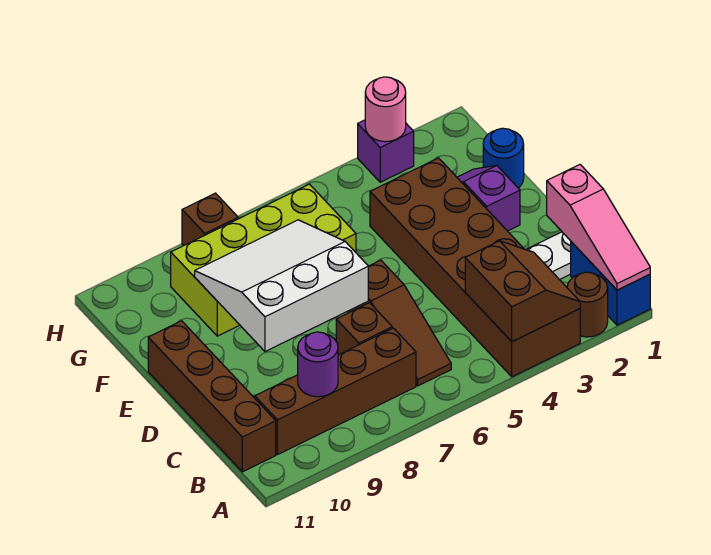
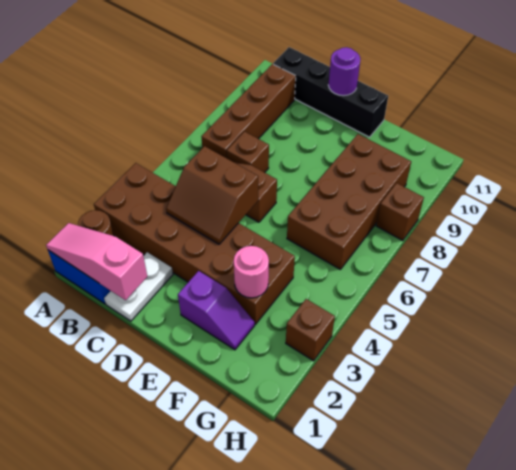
brown 2x2 slope [465,241,580,342] -> brown 2x2 slope moved to [166,146,258,244]
purple 1x1 round brick [298,332,338,397] -> purple 1x1 round brick moved to [328,47,360,96]
brown 1x4 brick [148,321,276,472] -> black 1x4 brick [273,47,388,137]
white 3x3 slope [195,220,368,351] -> none
blue 1x1 round brick [483,128,524,188] -> none
lime 2x4 brick [171,184,356,336] -> brown 2x4 brick [287,134,411,270]
purple 1x1 brick [358,120,414,182] -> brown 1x1 brick [286,299,335,361]
pink 1x1 round brick [365,77,406,142] -> pink 1x1 round brick moved to [234,246,269,298]

